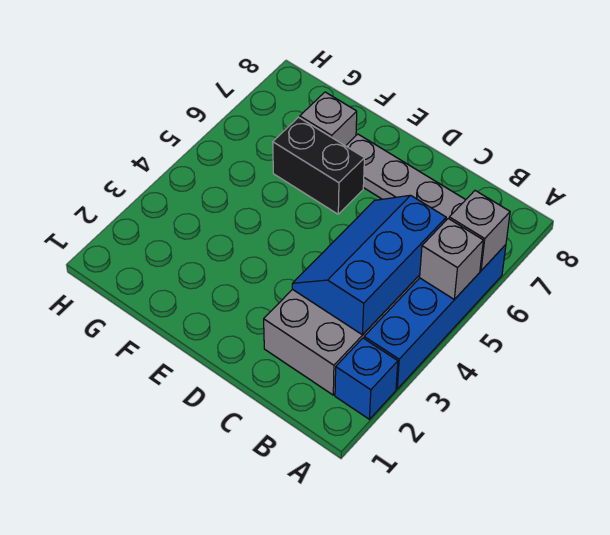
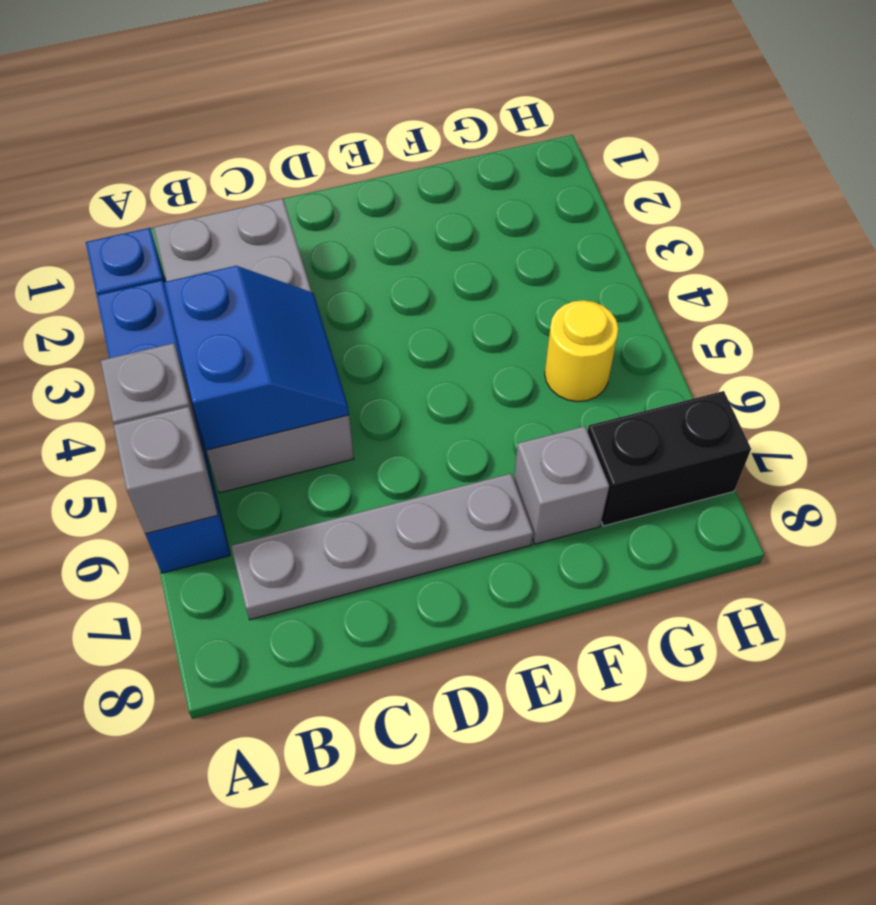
blue 2x3 slope [292,195,446,335] -> blue 2x2 slope [164,266,349,450]
black 1x2 brick [273,117,364,214] -> black 1x2 brick moved to [587,391,751,526]
none -> yellow 1x1 round brick [545,300,618,402]

